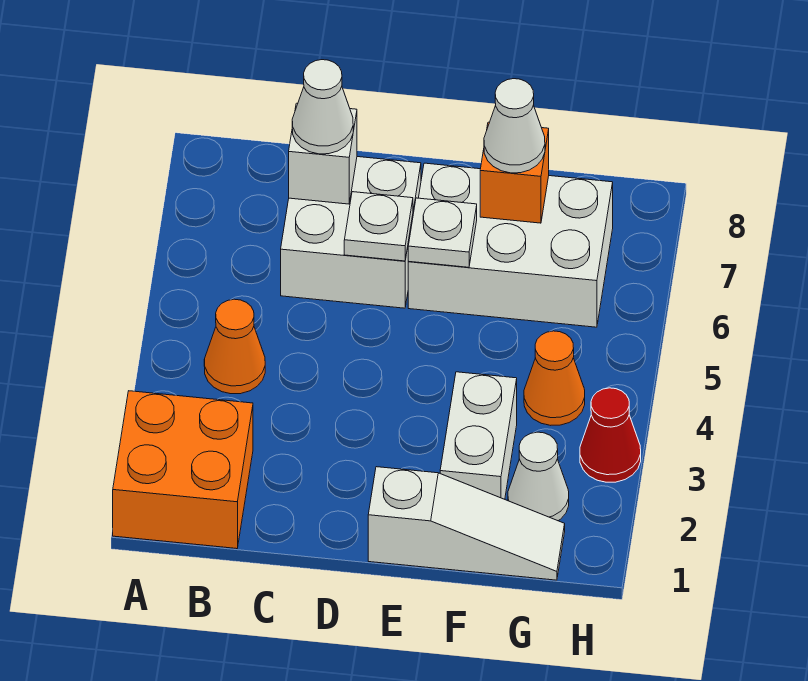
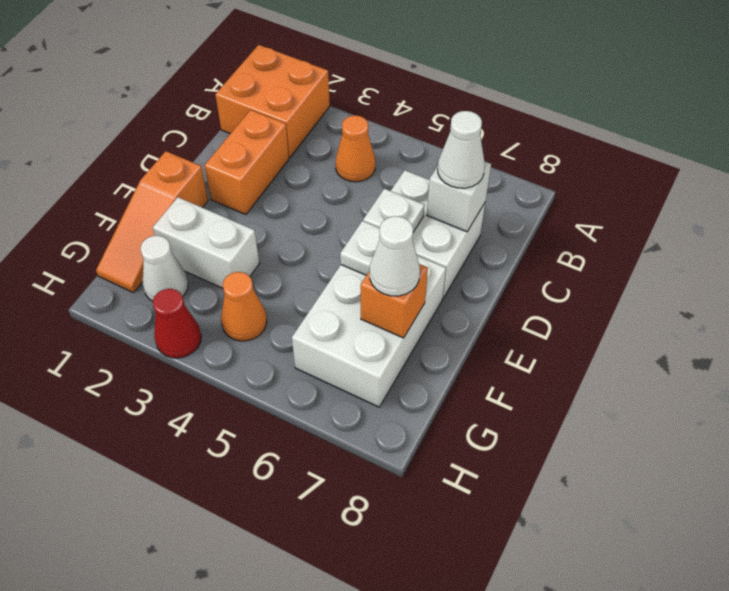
none -> orange 1x2 brick [204,110,289,215]
white 1x3 slope [368,467,565,580] -> orange 1x3 slope [96,151,208,293]

